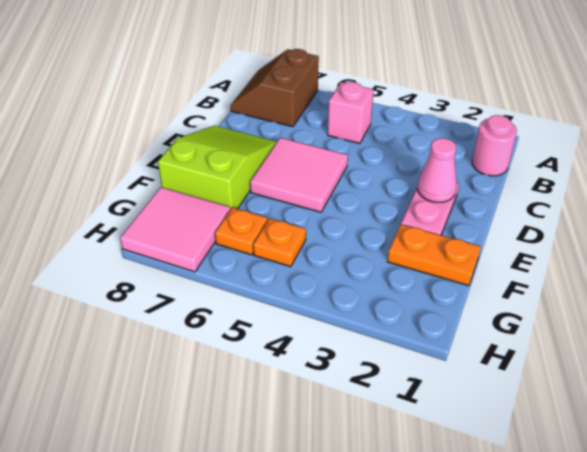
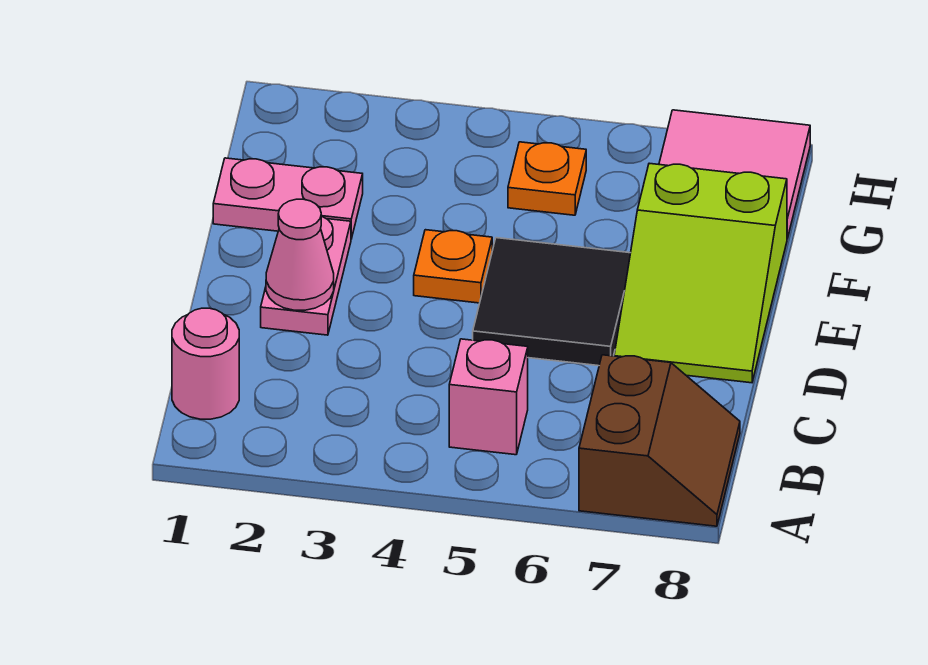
pink 2x2 tile [250,138,348,212] -> black 2x2 tile [473,238,630,366]
orange 1x2 plate [387,224,481,286] -> pink 1x2 plate [213,158,363,239]
orange 1x1 plate [215,207,268,255] -> orange 1x1 plate moved to [414,230,492,303]

